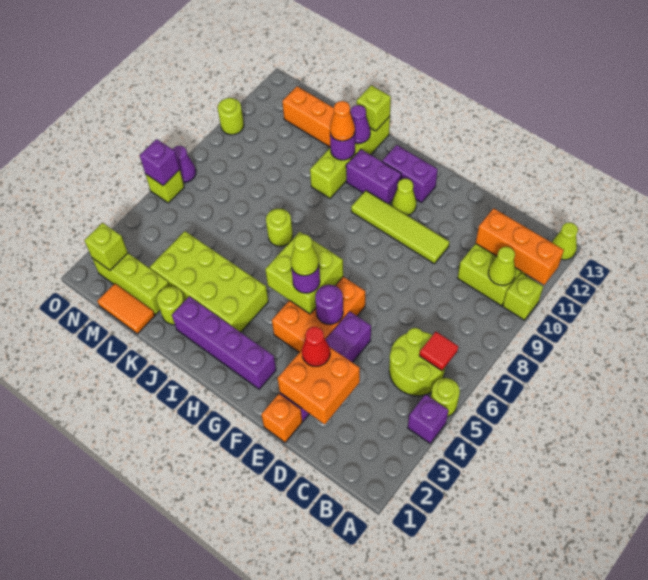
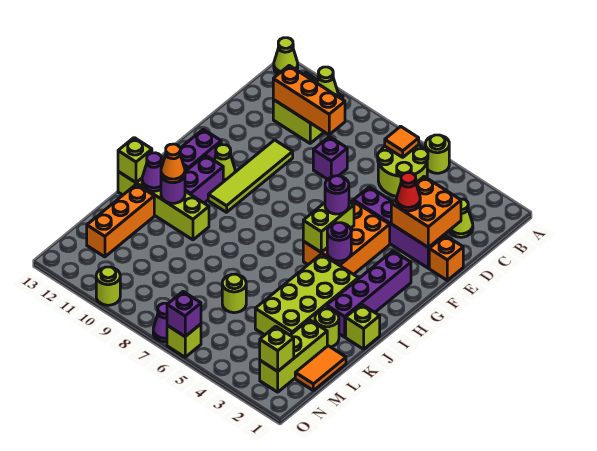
purple 1x1 brick [408,394,449,443] -> purple 1x1 brick moved to [313,137,347,179]
lime 1x1 brick [503,273,543,320] -> lime 1x1 brick moved to [346,304,380,349]
orange 1x3 brick [476,208,564,285] -> orange 1x3 brick turned to [273,66,345,135]
red 1x1 tile [419,332,458,371] -> orange 1x1 tile [385,126,419,157]
orange 2x3 brick [272,277,365,352] -> orange 2x3 brick turned to [303,201,390,274]
purple 1x1 round brick [315,285,343,324] -> purple 1x1 round brick moved to [327,223,351,261]
lime 2x2 brick [265,232,343,314] -> lime 1x2 brick [303,202,354,252]
lime 1x1 cone [291,234,319,276] -> lime 1x1 cone moved to [449,199,473,237]
lime 1x1 round brick [266,209,293,246] -> lime 1x1 round brick moved to [222,274,246,313]

